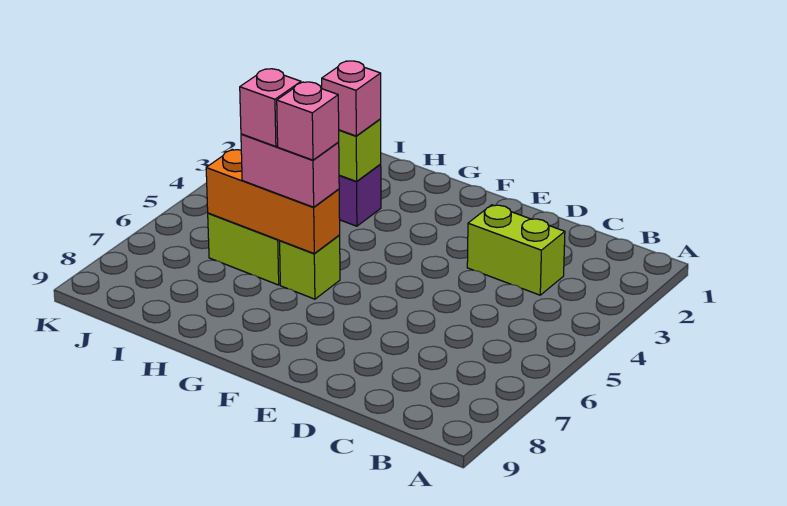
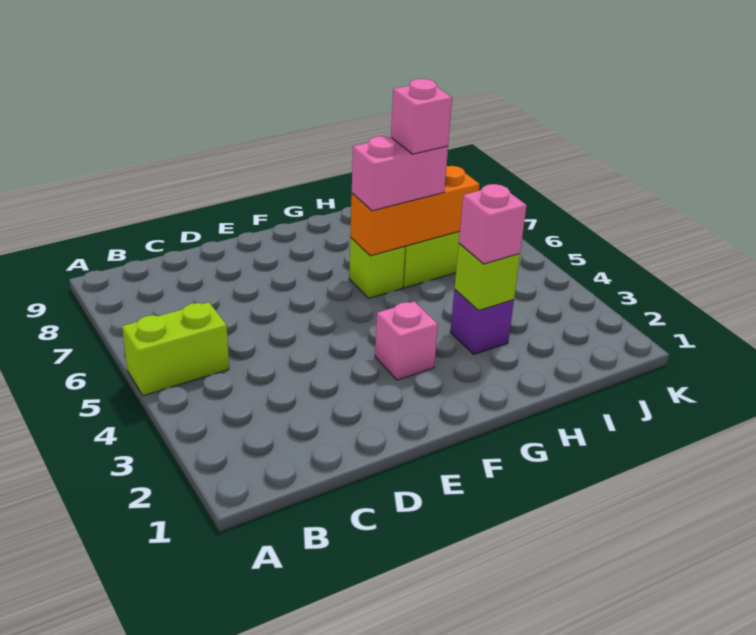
lime 1x2 brick [467,205,565,295] -> lime 1x2 brick moved to [122,302,229,396]
pink 1x1 brick [277,82,339,160] -> pink 1x1 brick moved to [375,301,438,380]

